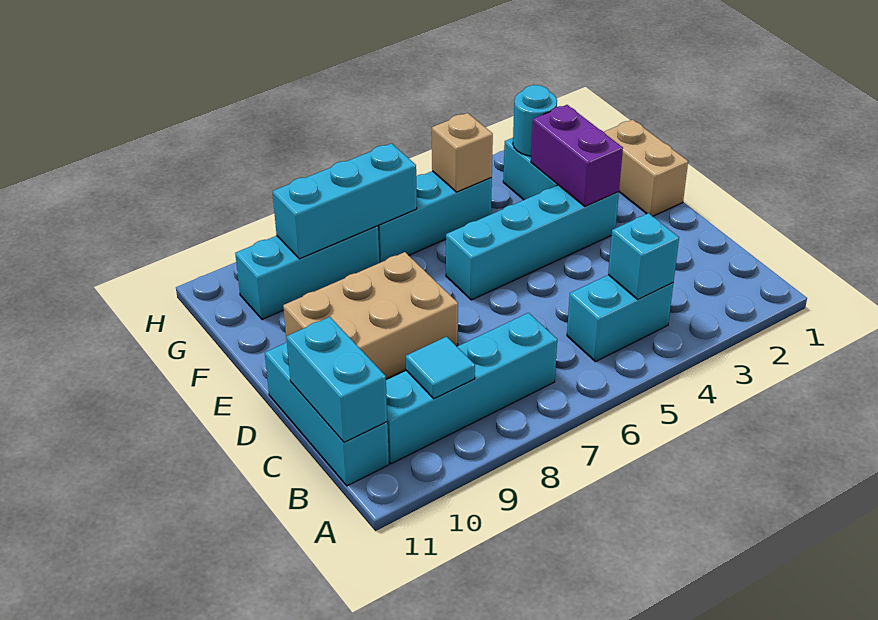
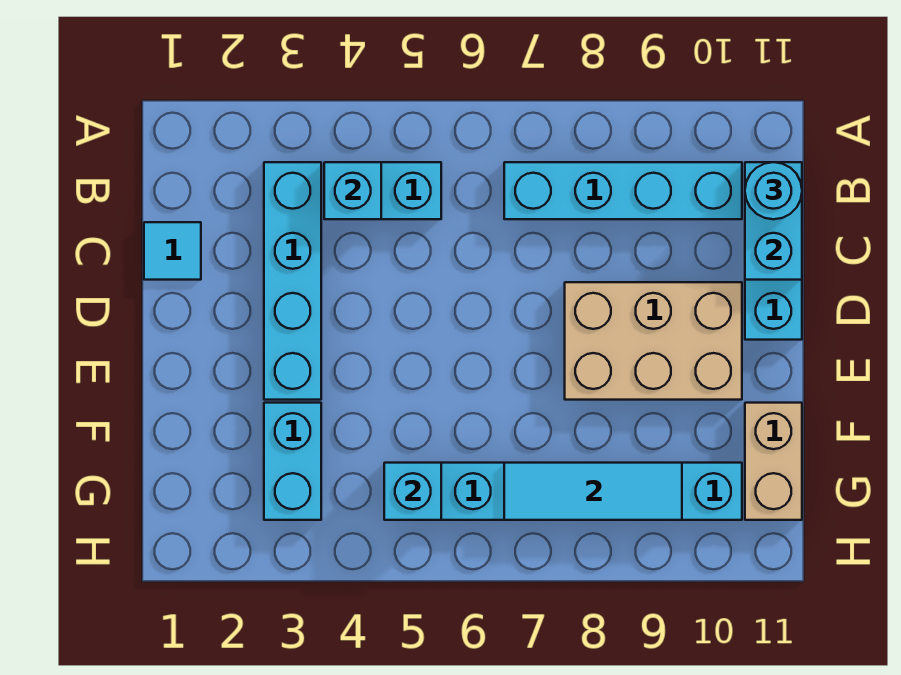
cyan 1x1 tile [406,337,475,399] -> cyan 1x1 tile moved to [144,222,201,280]
tan 1x2 brick [604,120,688,216] -> tan 1x2 brick moved to [745,403,802,520]
cyan 1x4 brick [446,185,619,300] -> cyan 1x4 brick turned to [264,162,321,400]
purple 1x2 brick [531,105,623,207] -> none
cyan 1x1 round brick [513,85,557,156] -> cyan 1x1 round brick moved to [745,162,802,219]
tan 1x1 brick [432,113,493,192] -> cyan 1x1 brick [384,463,441,520]
cyan 1x3 brick [273,143,417,259] -> cyan 1x3 tile [504,463,682,520]

